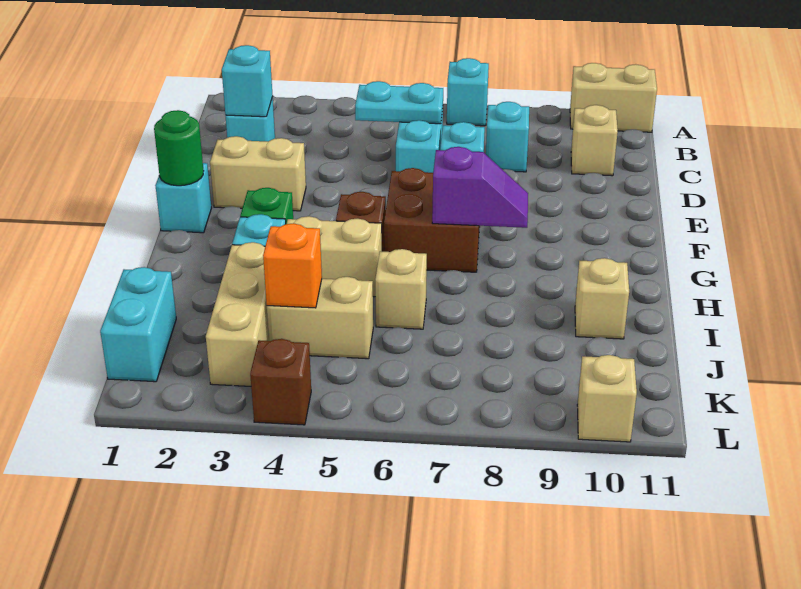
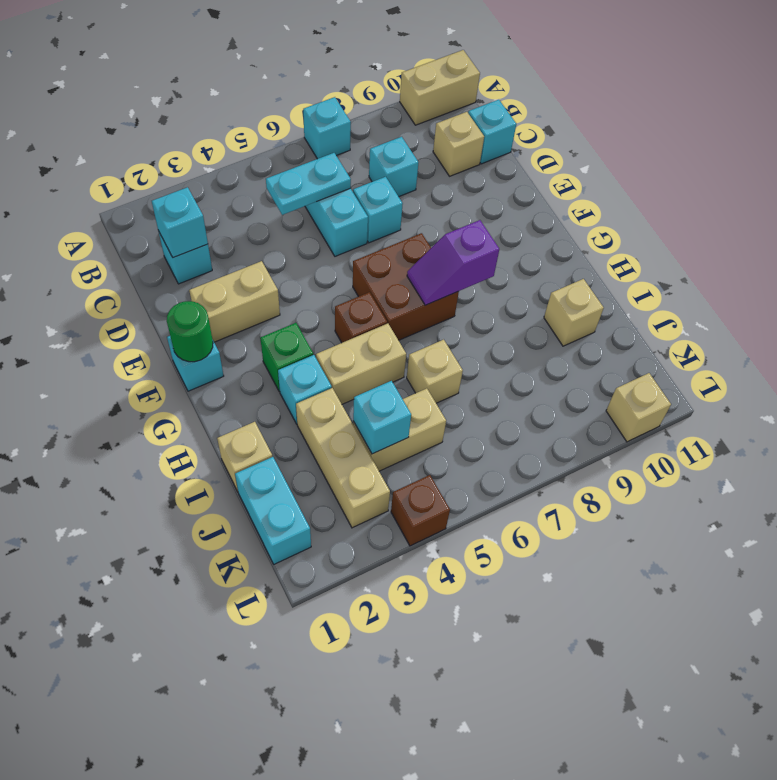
none -> cyan 1x1 brick [468,100,516,164]
purple 1x2 slope [432,147,528,228] -> purple 1x2 slope turned to [407,220,499,305]
none -> tan 1x1 brick [217,422,272,491]
orange 1x1 brick [263,223,322,308] -> cyan 1x1 brick [353,381,411,454]

